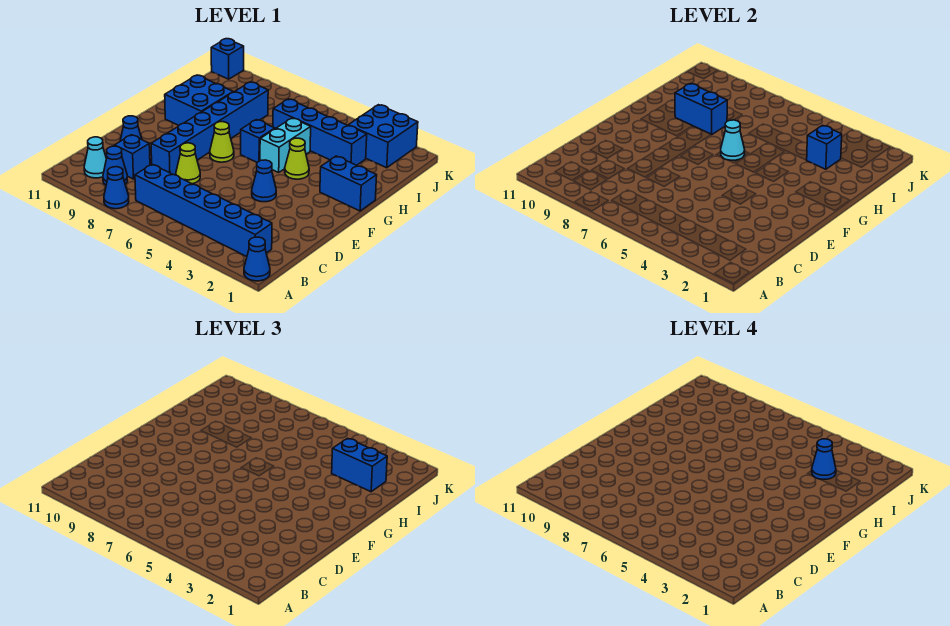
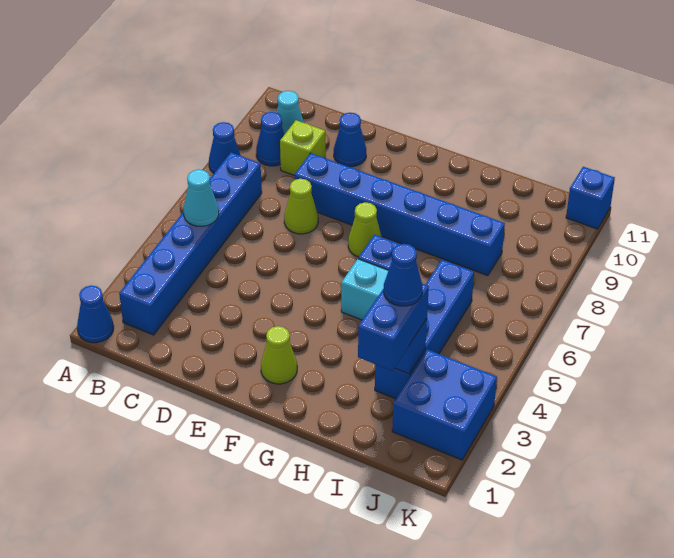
blue 1x1 brick [115,135,150,179] -> lime 1x1 brick [280,120,326,176]
blue 1x1 cone [252,160,276,202] -> none
blue 1x2 brick [320,156,377,211] -> none
lime 1x1 cone [285,138,309,179] -> lime 1x1 cone moved to [261,326,297,384]
cyan 1x1 cone [721,120,745,160] -> cyan 1x1 cone moved to [183,169,219,226]
blue 2x2 brick [165,75,233,125] -> none
blue 1x2 brick [675,84,727,134] -> none

